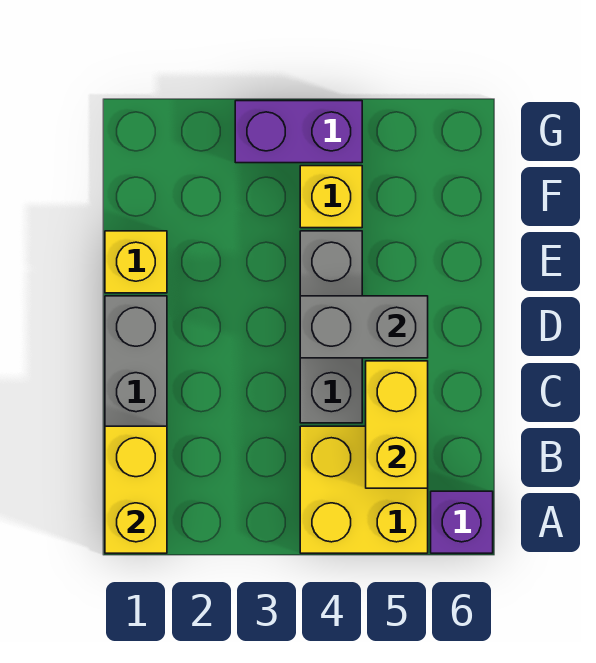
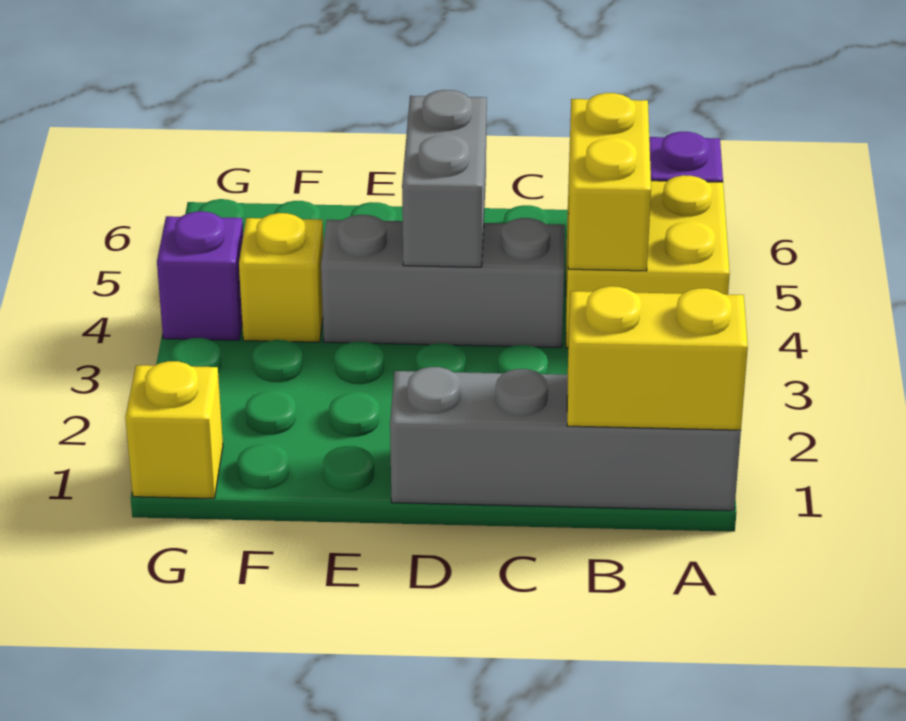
yellow 1x2 brick [366,361,428,488] -> yellow 1x2 brick turned to [568,93,651,271]
yellow 1x1 brick [105,231,167,293] -> yellow 1x1 brick moved to [125,361,223,499]
purple 1x2 brick [235,101,362,163] -> purple 1x1 brick [157,211,243,340]

